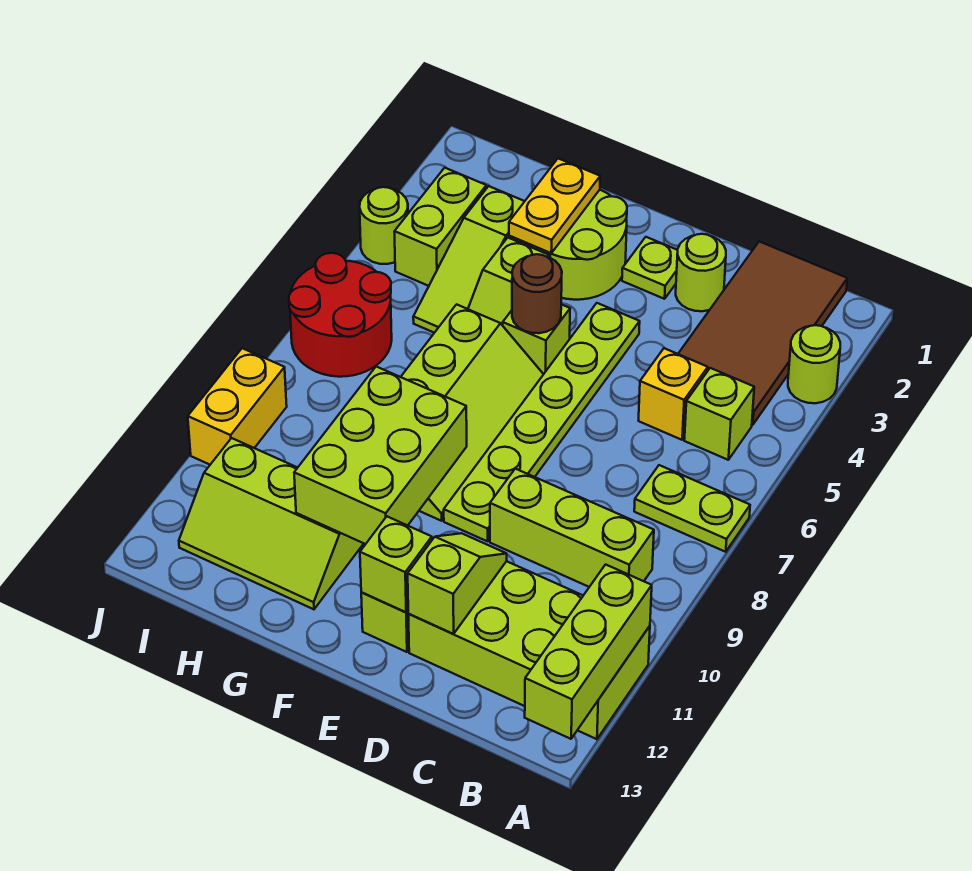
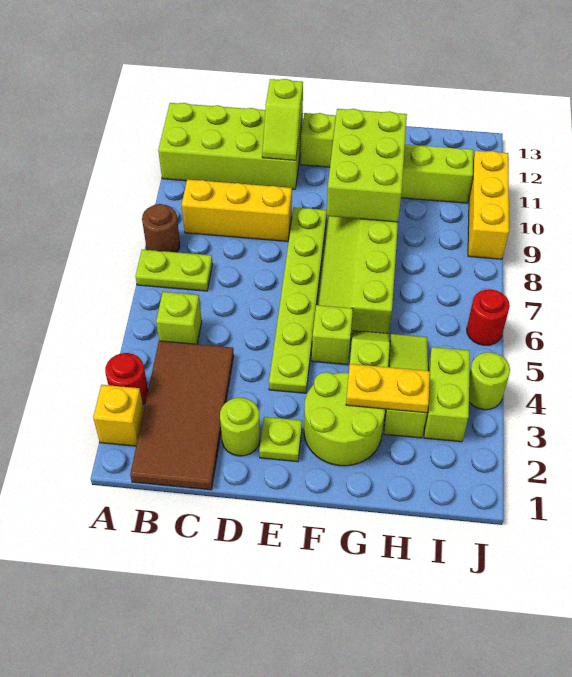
lime 1x1 round brick [788,325,840,403] -> red 1x1 round brick [105,353,148,404]
lime 1x3 brick [525,565,652,739] -> none
lime 1x3 brick [490,469,654,587] -> yellow 1x3 brick [182,179,292,241]
yellow 1x1 brick [639,348,708,440] -> yellow 1x1 brick moved to [93,385,144,446]
lime 1x1 brick [360,517,432,612] -> none
brown 1x1 round brick [512,254,562,333] -> brown 1x1 round brick moved to [142,204,180,252]
yellow 1x2 plate [509,159,600,253] -> yellow 1x2 plate turned to [346,364,430,413]
red 2x2 round brick [289,253,392,377] -> red 1x1 round brick [467,289,510,345]
yellow 1x2 brick [188,348,287,465] -> yellow 1x3 brick [468,151,509,259]

